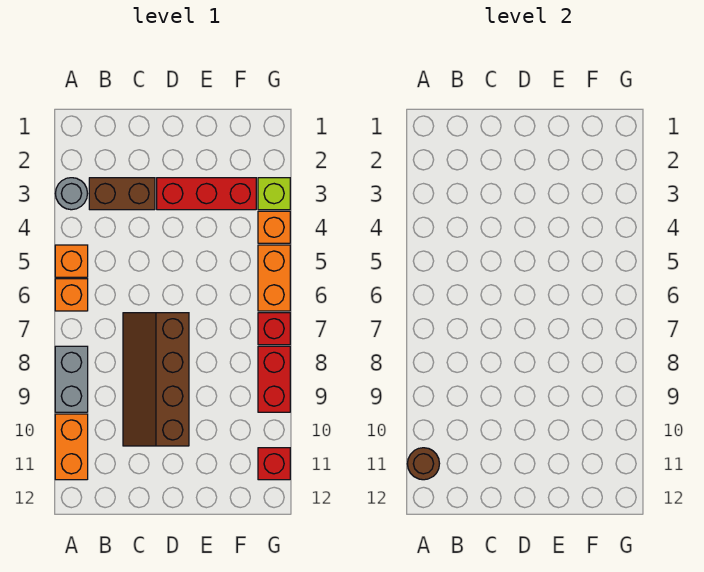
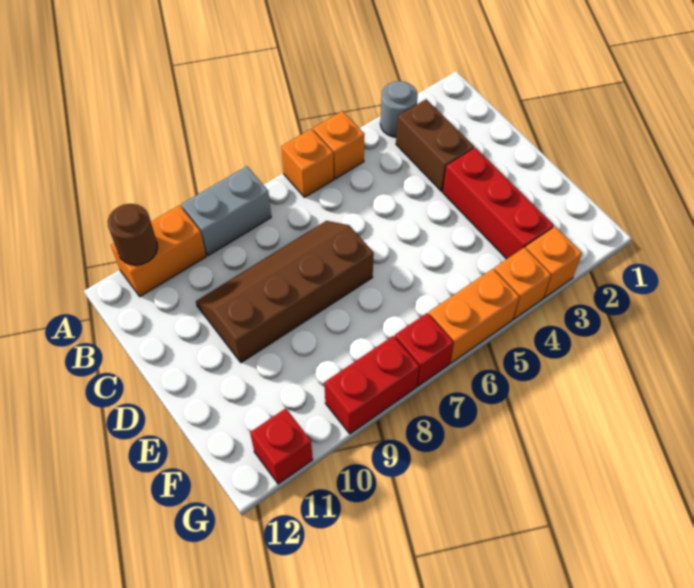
lime 1x1 brick [258,178,290,210] -> orange 1x1 brick [526,227,582,298]

